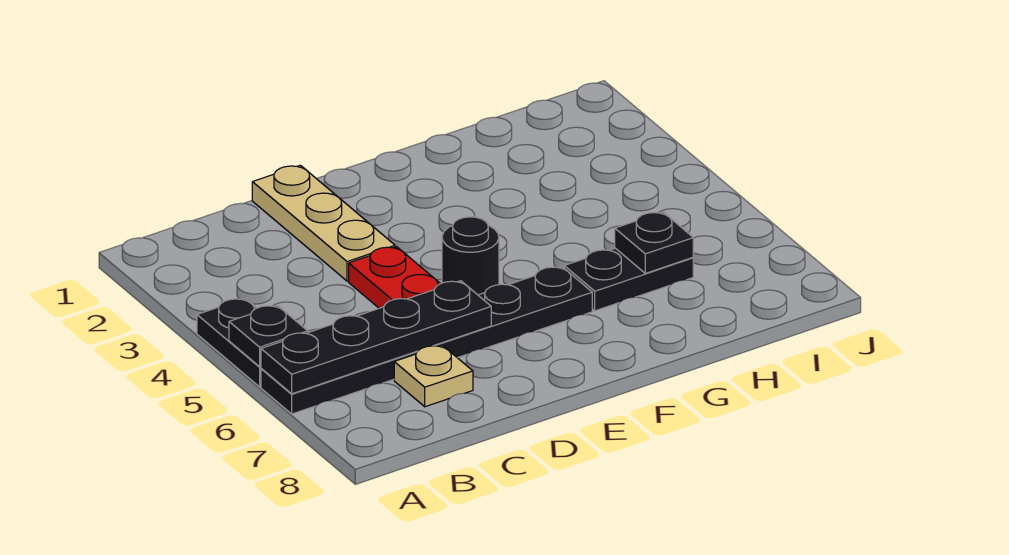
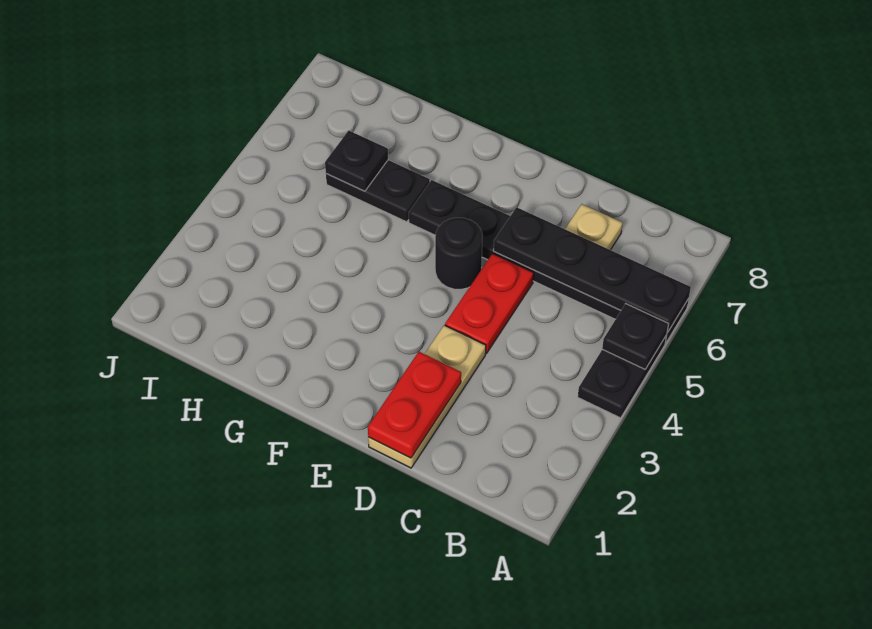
none -> red 1x2 plate [368,352,461,458]

